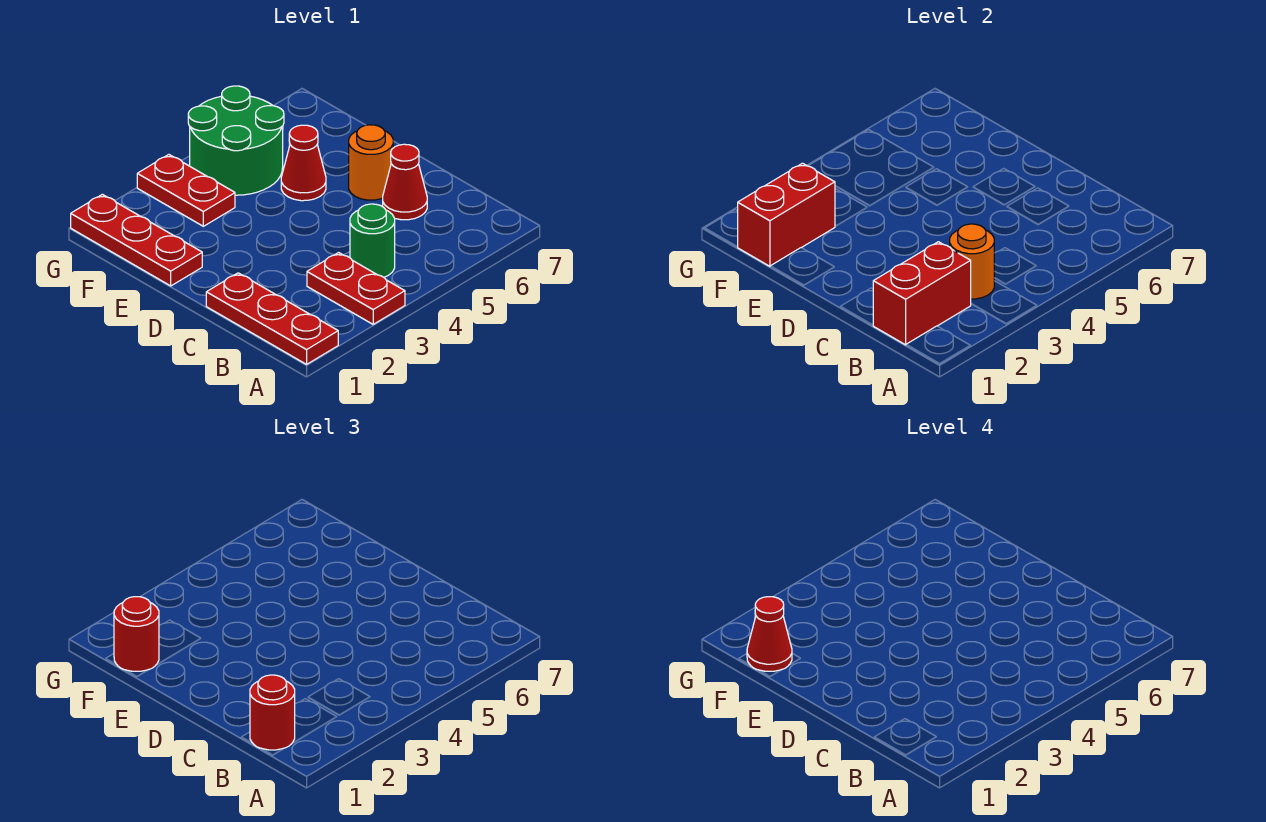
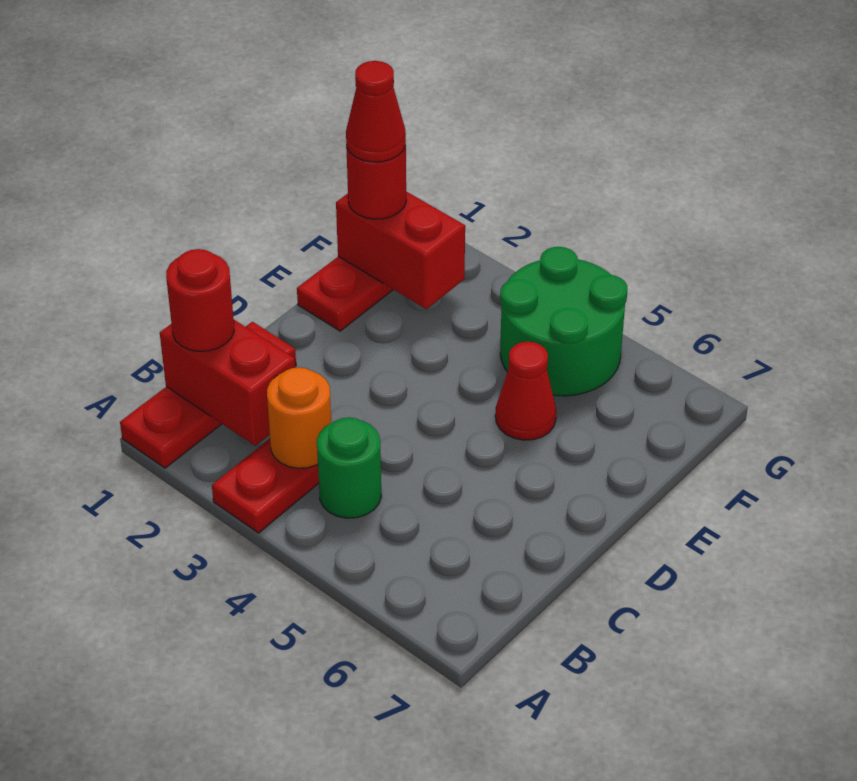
red 1x1 cone [383,144,427,220] -> none
orange 1x1 round brick [349,125,393,200] -> none
red 1x2 plate [137,155,235,226] -> none

